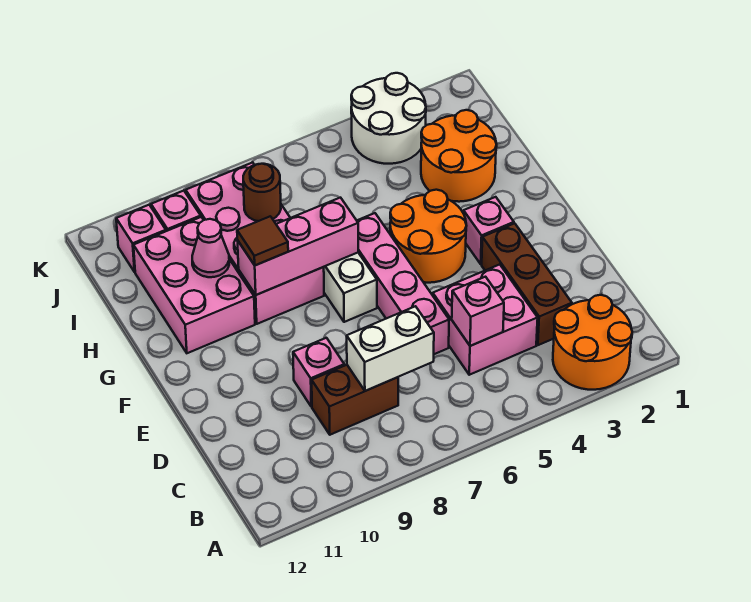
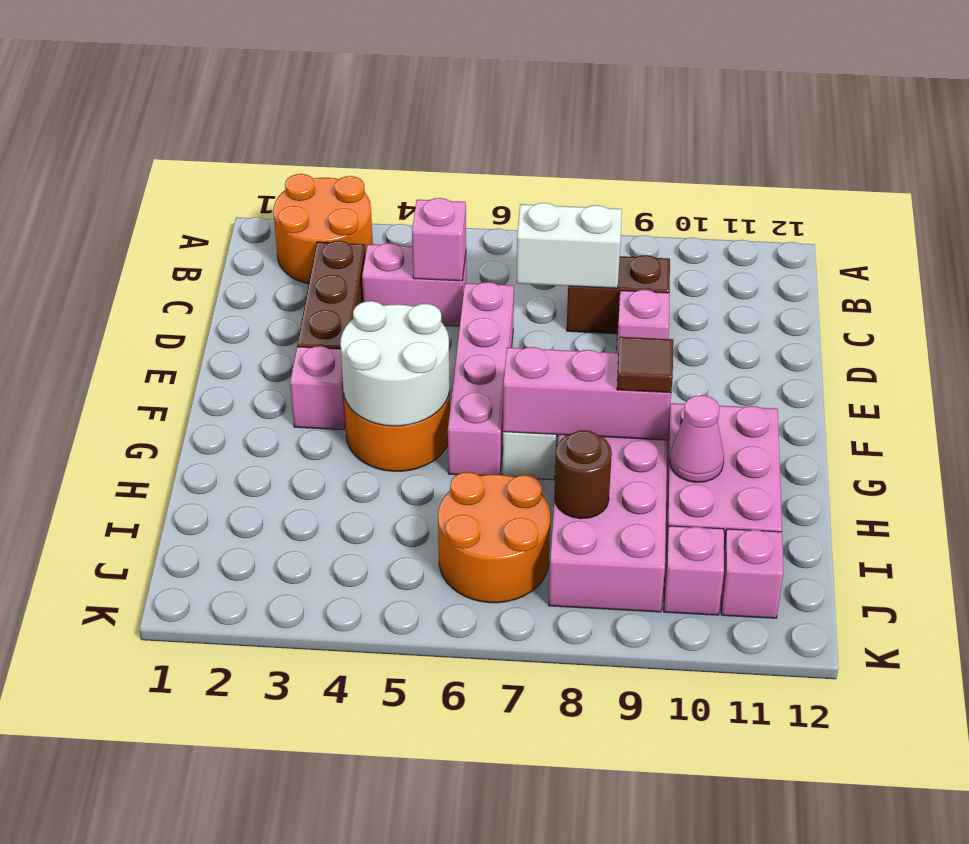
pink 2x2 brick [433,264,538,375] -> pink 1x2 brick [362,243,466,326]
orange 2x2 round brick [421,110,497,202] -> orange 2x2 round brick moved to [438,472,550,603]
white 2x2 round brick [351,73,426,164] -> white 2x2 round brick moved to [340,301,450,426]

